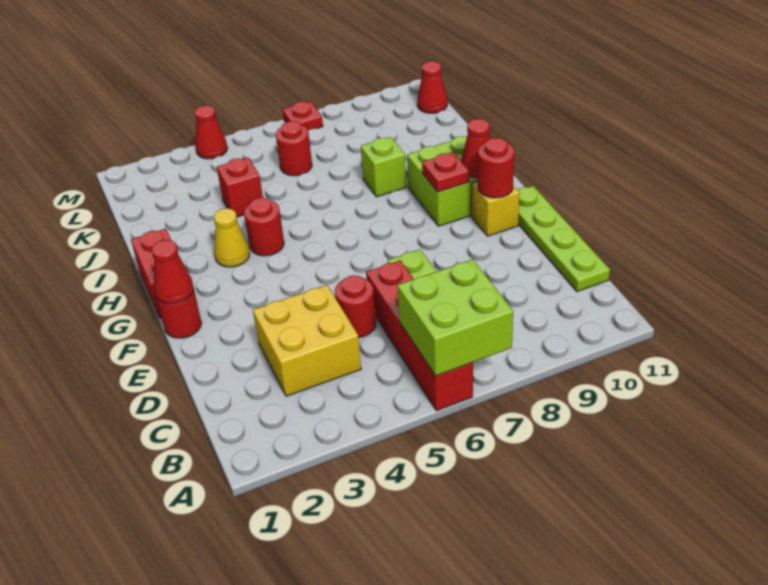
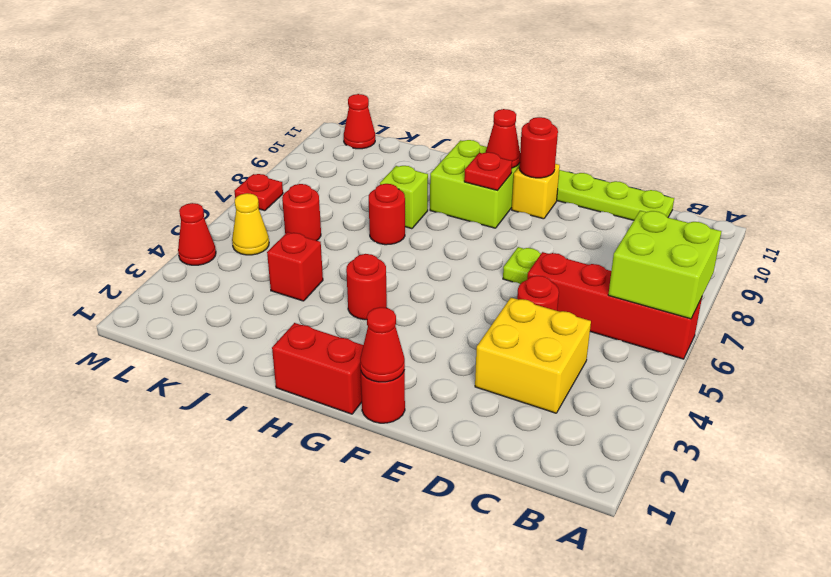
yellow 1x1 cone [214,208,250,267] -> yellow 1x1 cone moved to [232,193,269,255]
none -> red 1x1 round brick [369,184,405,245]

